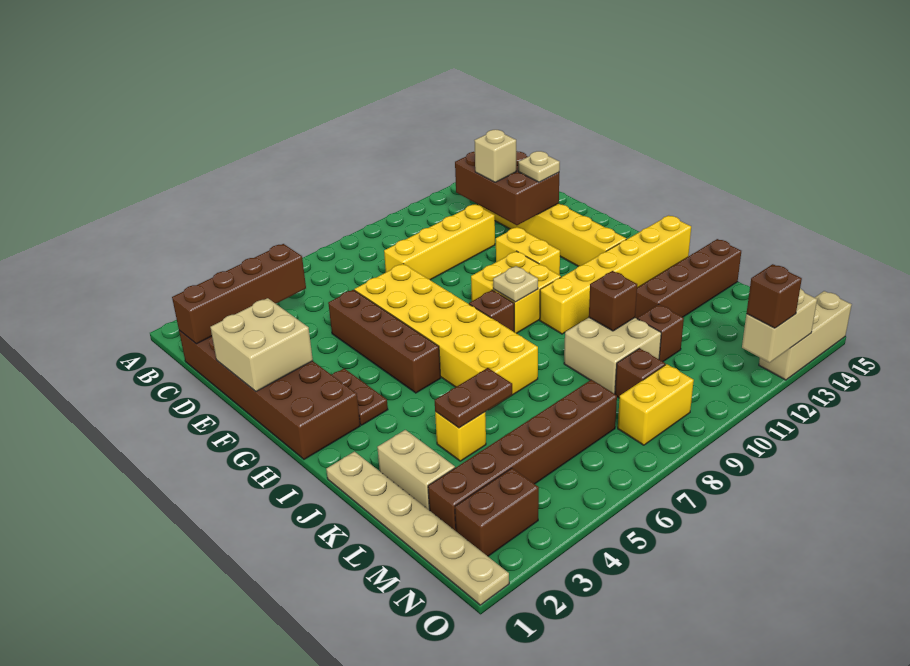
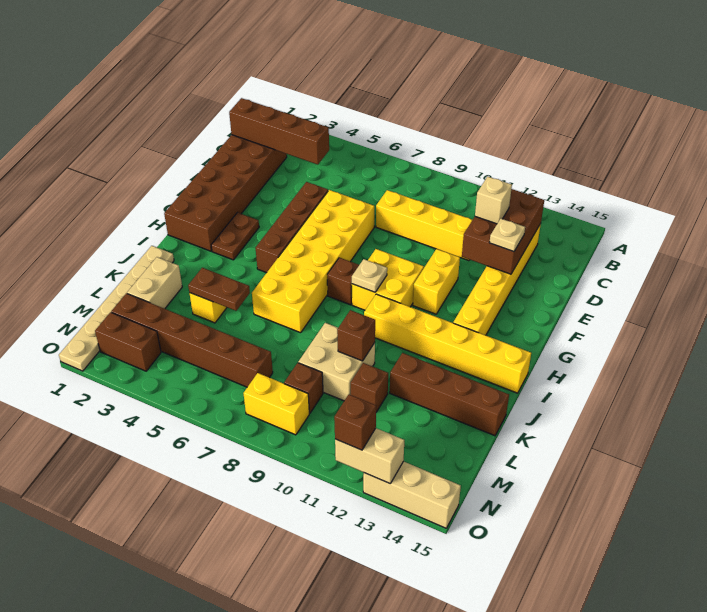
tan 2x2 brick [210,298,313,391] -> none

